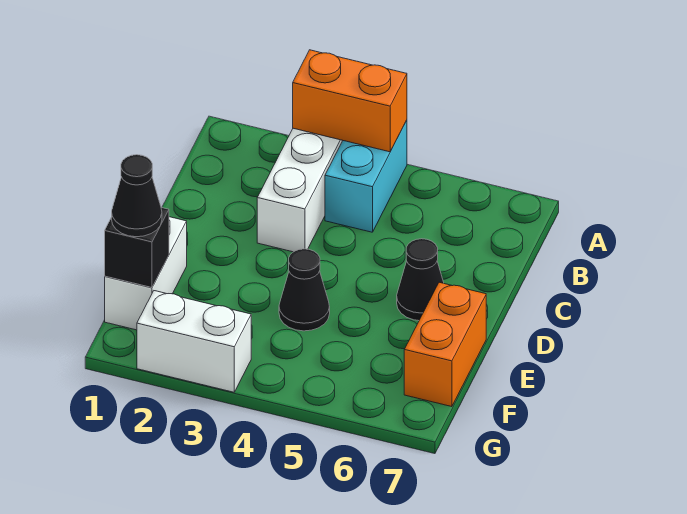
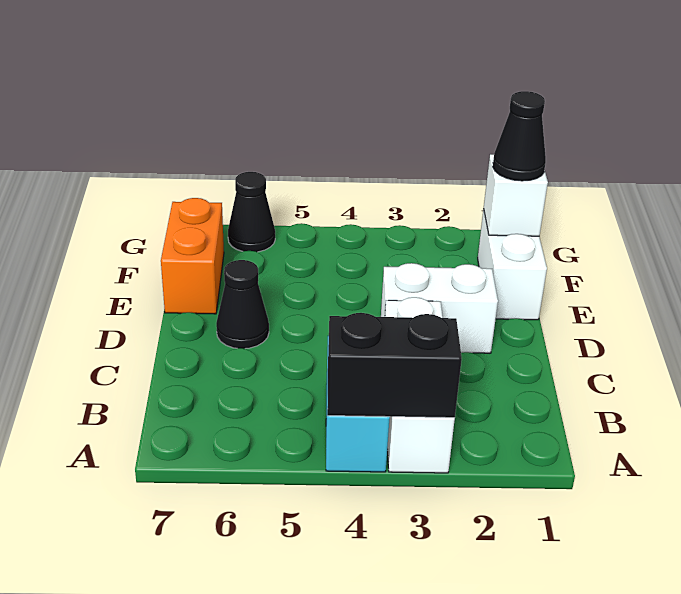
orange 1x2 brick [293,50,407,152] -> black 1x2 brick [327,313,462,418]
black 1x1 cone [279,249,330,331] -> black 1x1 cone moved to [228,172,275,252]
black 1x1 brick [105,207,169,288] -> white 1x1 brick [484,154,548,236]
white 1x2 brick [137,291,251,392] -> white 1x2 brick moved to [381,263,498,353]

